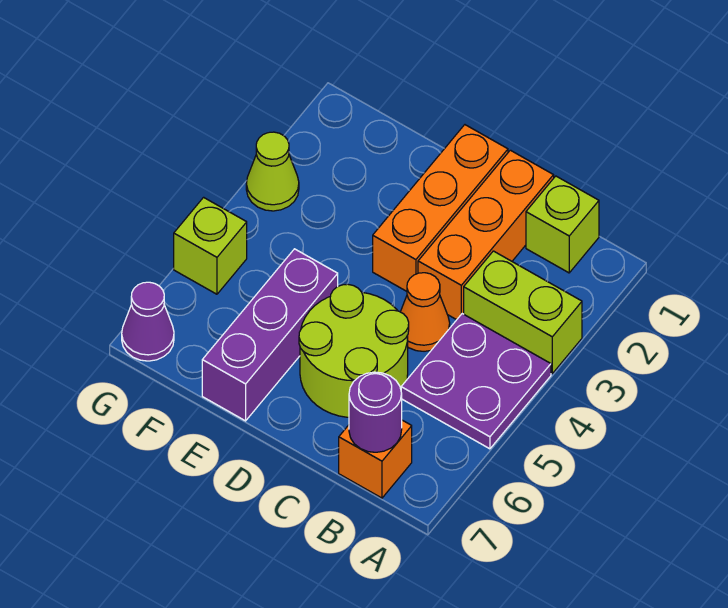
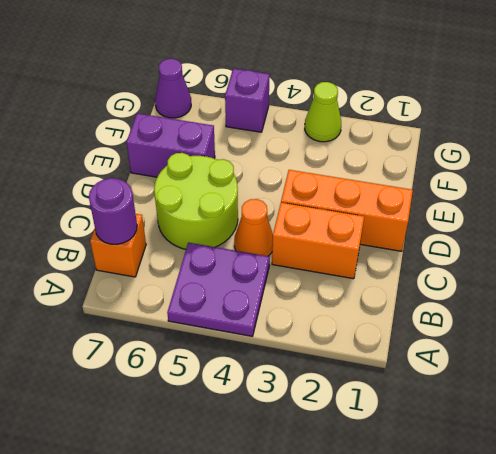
lime 1x2 brick [464,251,582,373] -> none
lime 1x1 brick [526,176,599,273] -> none
orange 1x3 brick [418,150,554,320] -> orange 1x2 brick [272,203,364,279]
purple 1x3 brick [202,249,338,421] -> purple 1x2 brick [126,113,215,177]
lime 1x1 brick [174,197,247,294] -> purple 1x1 brick [225,69,270,132]

